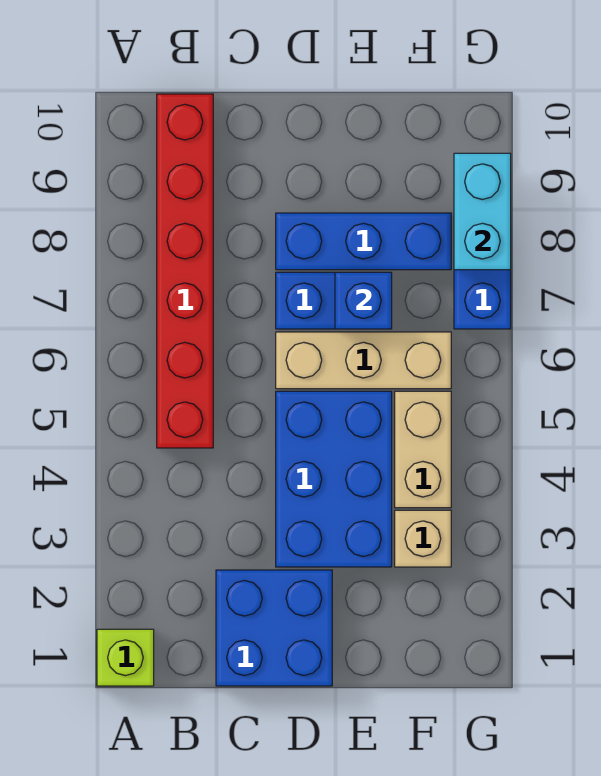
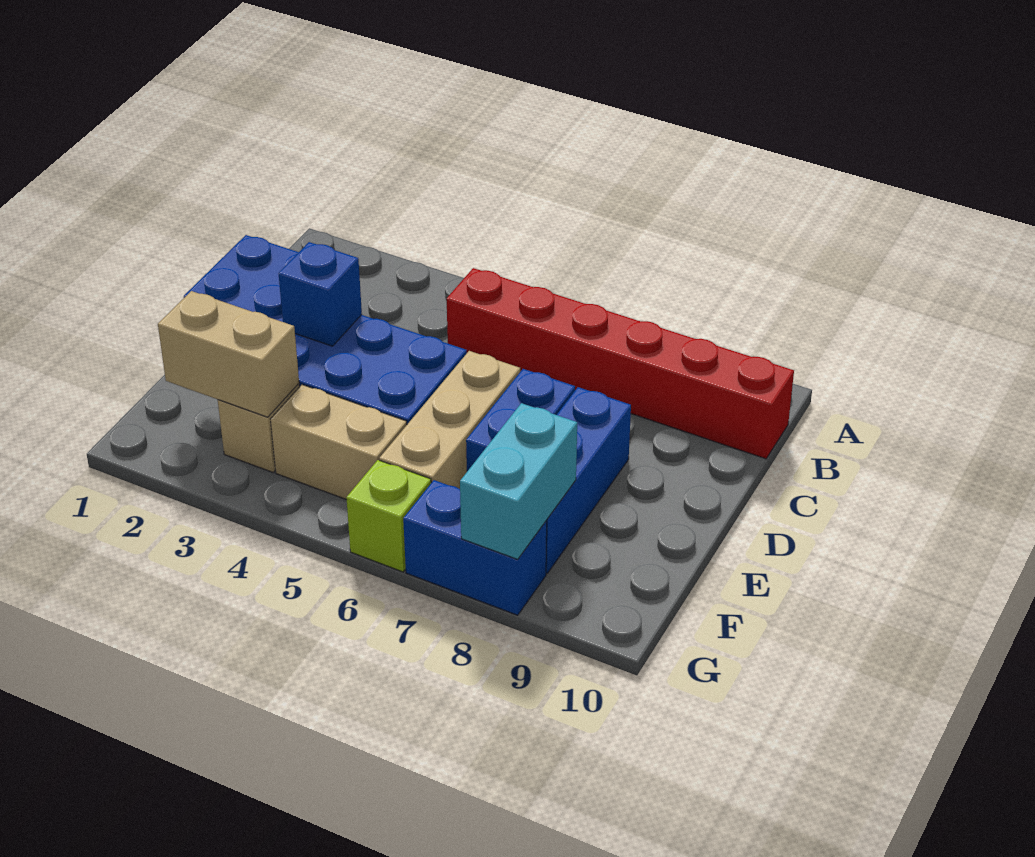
lime 1x1 brick [97,629,154,686] -> lime 1x1 brick moved to [346,460,431,572]
blue 1x1 brick [335,272,392,329] -> blue 1x1 brick moved to [278,242,362,346]
none -> tan 1x2 brick [158,291,299,417]
cyan 1x2 brick [454,153,511,270] -> cyan 1x2 brick turned to [460,403,577,559]

